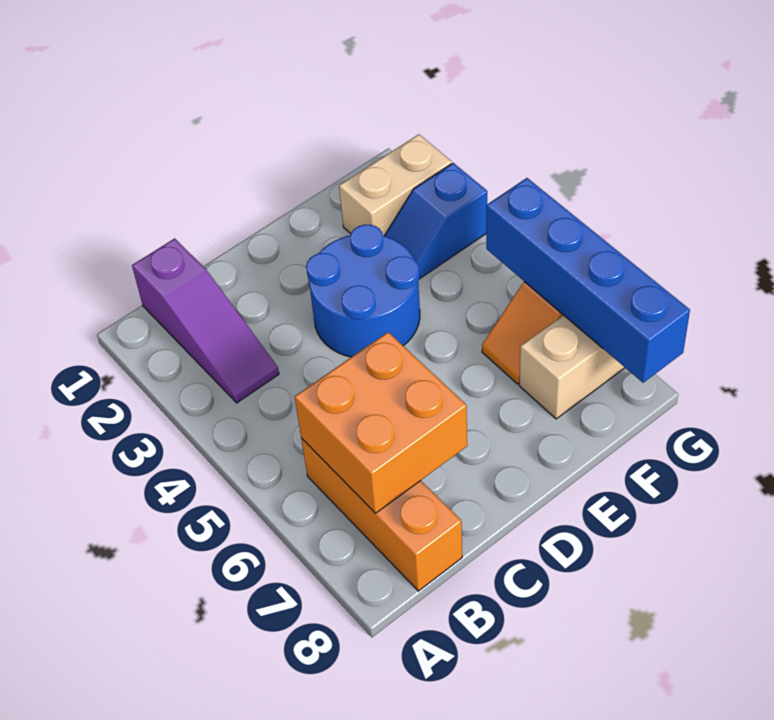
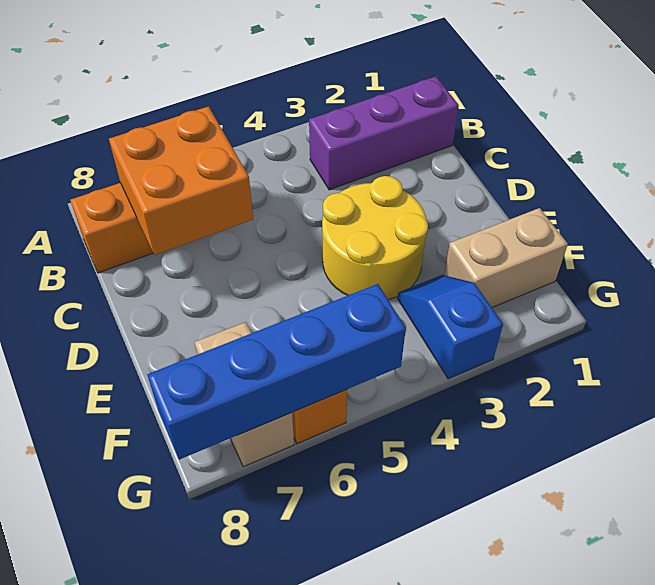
purple 1x3 slope [132,238,279,403] -> purple 1x3 brick [309,77,459,190]
blue 2x2 round brick [306,225,420,357] -> yellow 2x2 round brick [322,176,428,300]
tan 1x2 brick [339,134,452,236] -> tan 1x2 brick turned to [444,208,568,307]

